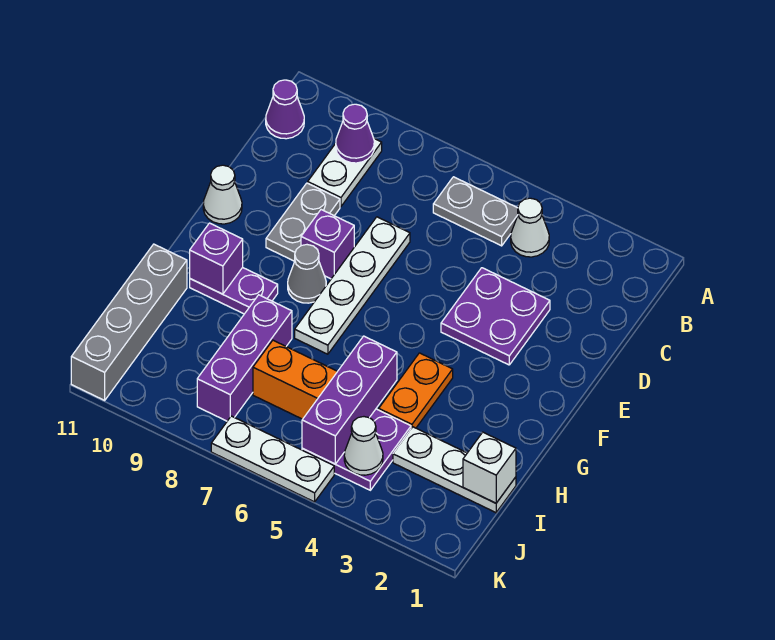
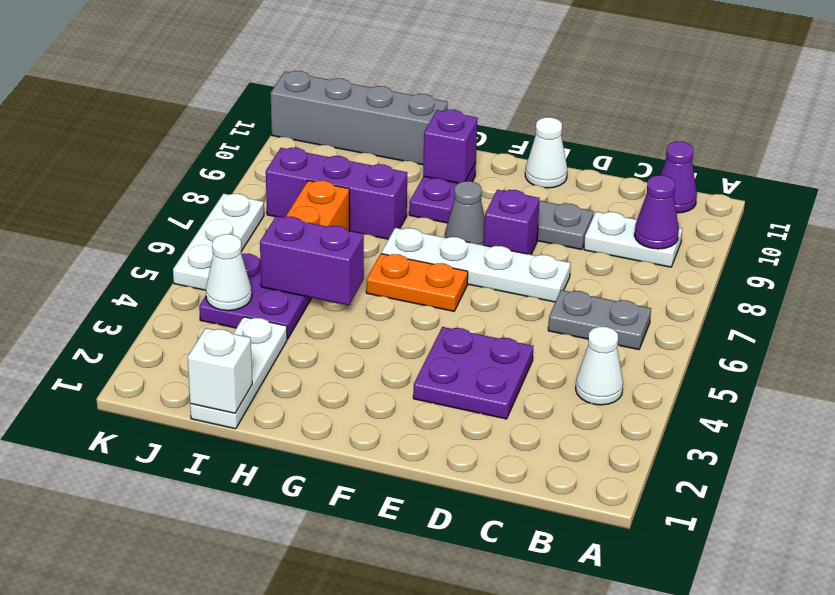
grey 1x2 plate [433,177,518,246] -> grey 1x2 plate turned to [548,290,651,350]
orange 1x2 plate [379,353,453,428] -> orange 1x2 plate moved to [366,254,468,311]
purple 1x3 brick [302,336,397,464] -> purple 1x2 brick [260,216,364,305]

